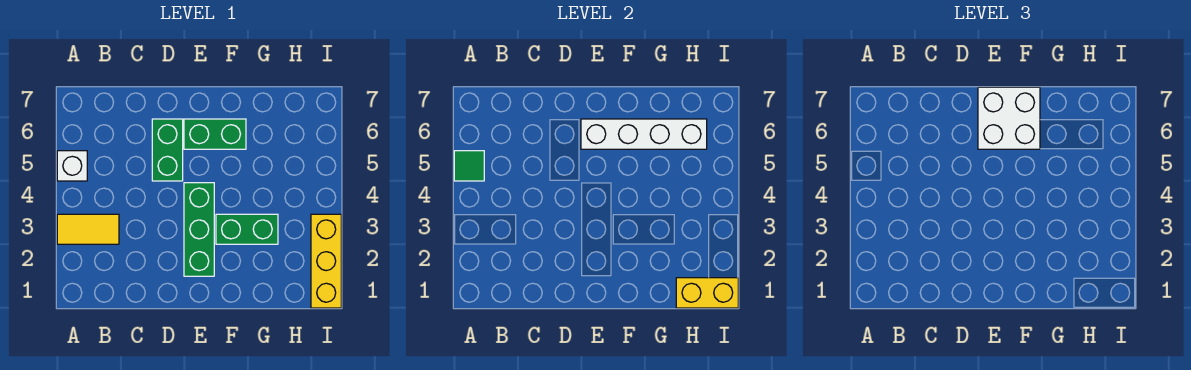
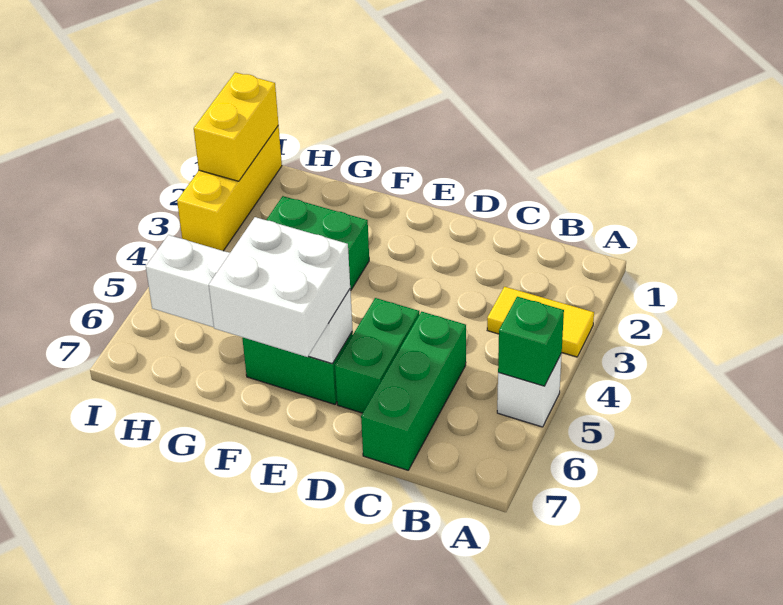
green 1x1 tile [454,151,484,181] -> green 1x1 brick [498,297,564,386]
green 1x3 brick [184,183,214,276] -> green 1x3 brick moved to [361,312,466,470]
yellow 1x2 brick [676,278,738,308] -> yellow 1x2 brick turned to [194,72,278,181]

